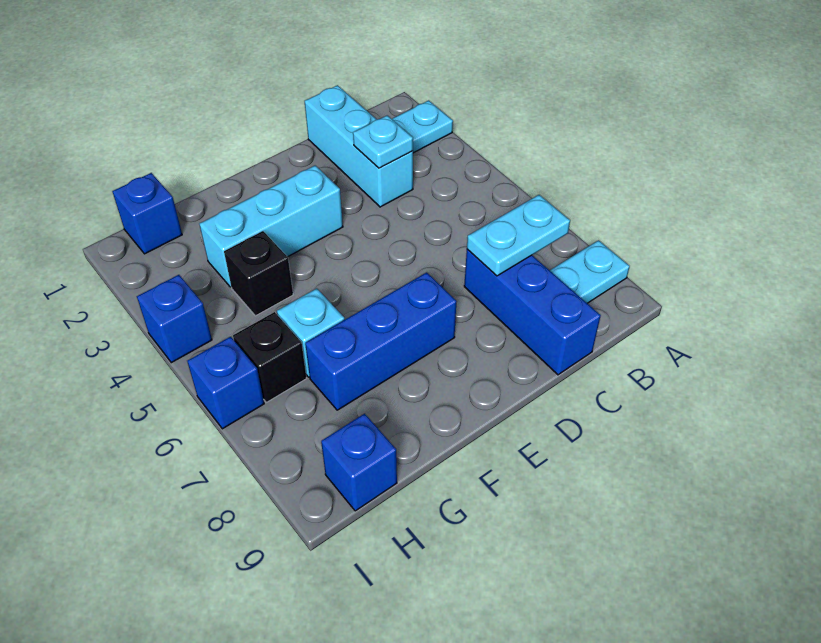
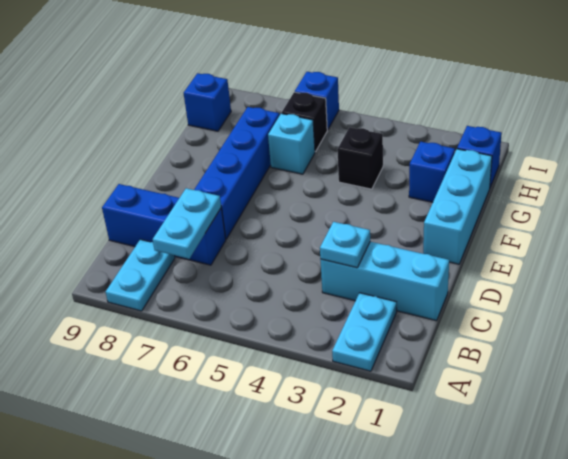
cyan 1x3 brick [199,165,343,287] -> cyan 1x3 brick moved to [423,149,492,264]
blue 1x3 brick [305,272,457,410] -> blue 1x4 brick [194,107,279,239]
blue 1x1 brick [137,275,212,363] -> blue 1x1 brick moved to [409,142,455,202]

